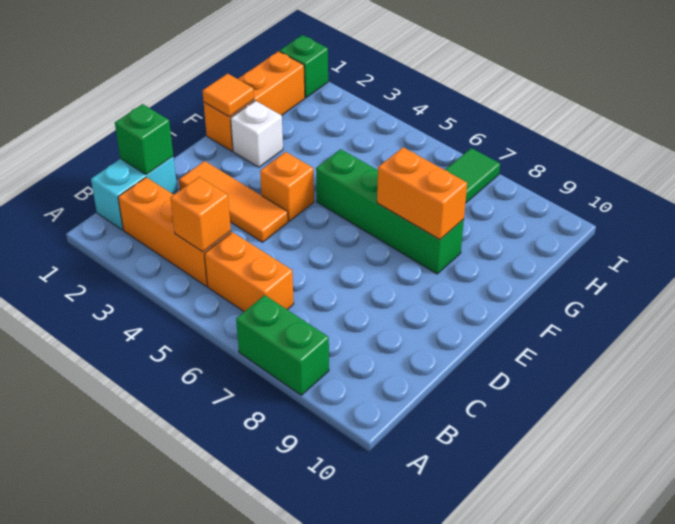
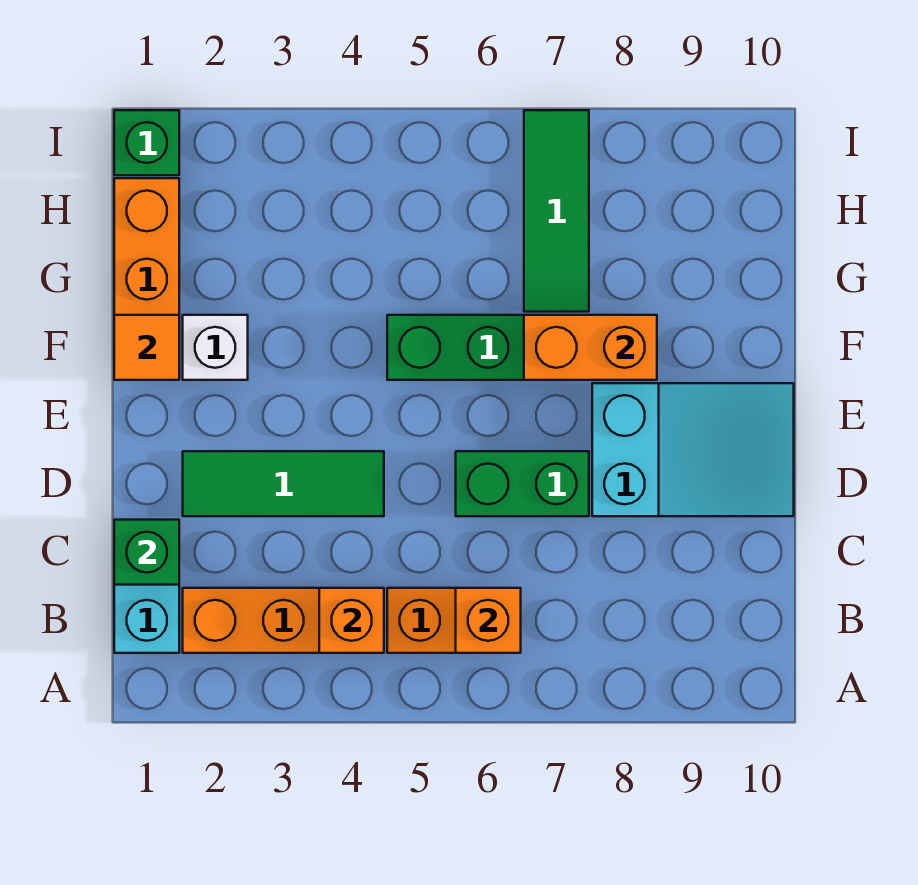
green 1x2 brick [236,295,329,395] -> green 1x2 brick moved to [456,451,589,516]
orange 1x3 tile [179,161,288,242] -> green 1x3 tile [183,451,384,516]
none -> cyan 2x3 slope [592,383,794,516]
orange 1x1 brick [260,152,314,221] -> orange 1x1 brick moved to [456,588,521,653]

